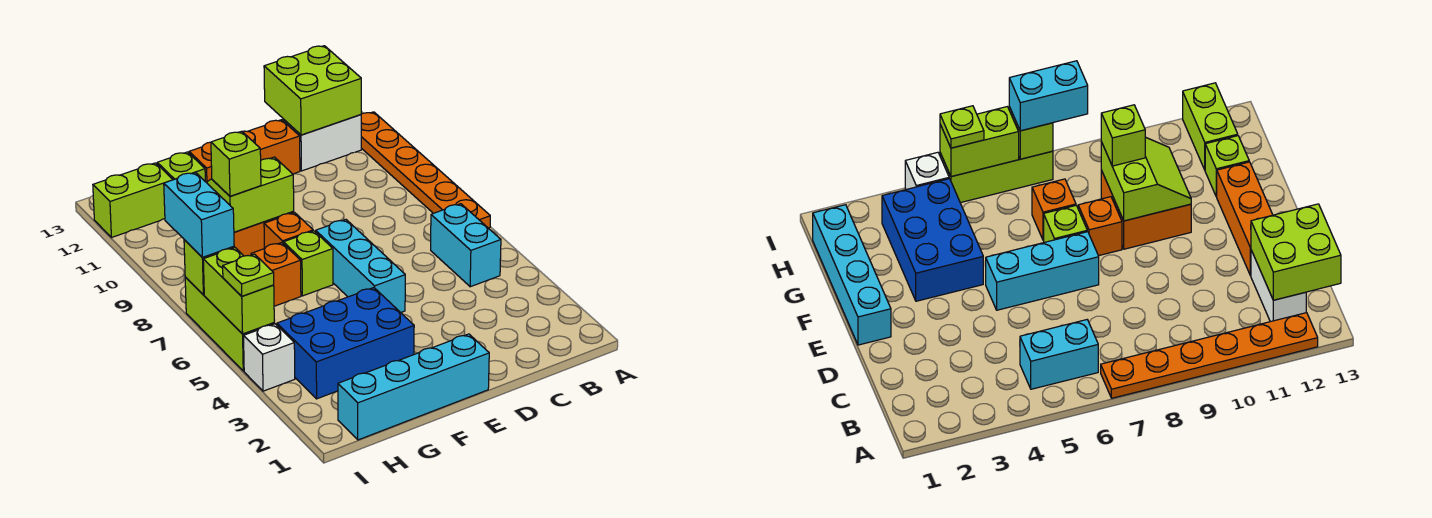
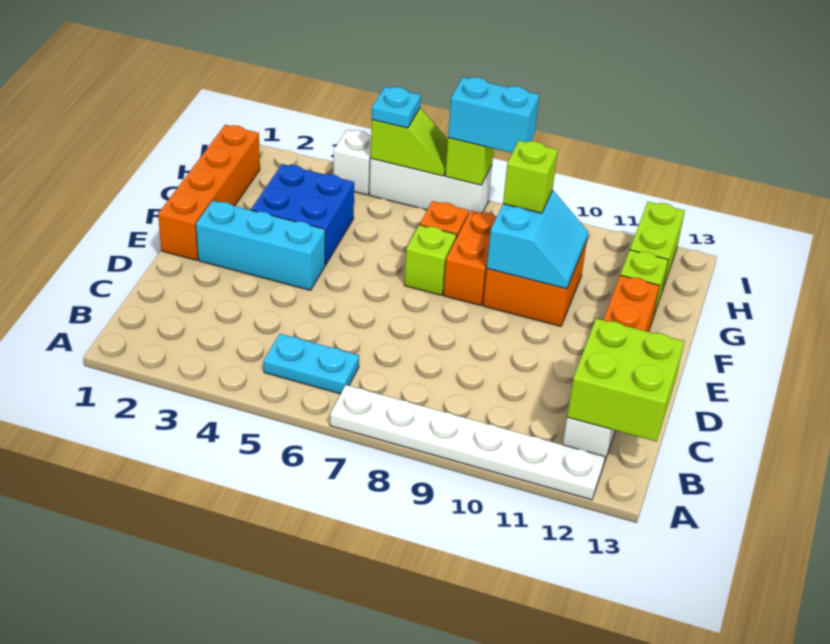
orange 1x6 plate [361,112,490,228] -> white 1x6 plate [330,385,605,500]
cyan 1x2 brick [431,204,501,287] -> cyan 1x2 plate [264,334,359,394]
cyan 1x4 brick [338,334,489,440] -> orange 1x4 brick [158,125,260,260]
cyan 1x3 brick [316,220,405,312] -> cyan 1x3 brick moved to [196,201,325,290]
blue 2x3 brick [277,288,414,399] -> blue 2x2 brick [251,164,354,265]
orange 1x1 brick [264,213,313,248] -> orange 1x2 brick [443,211,496,306]
lime 2x2 slope [206,157,294,232] -> cyan 2x2 slope [487,190,588,289]
lime 1x3 brick [185,277,274,371] -> white 1x3 brick [369,159,492,213]
lime 1x2 brick [203,248,274,334] -> lime 1x2 slope [371,108,448,176]
lime 1x1 plate [223,254,274,296] -> cyan 1x1 plate [372,87,421,128]

